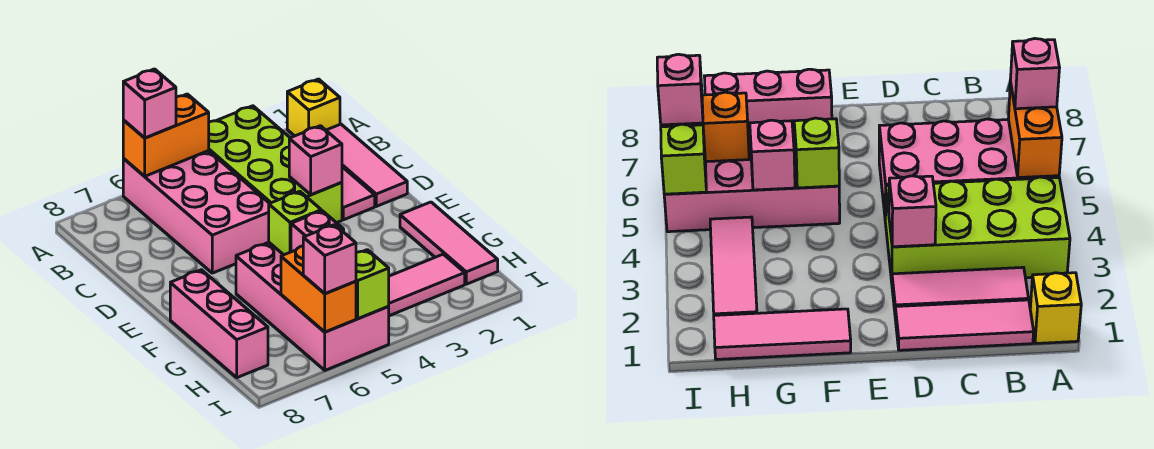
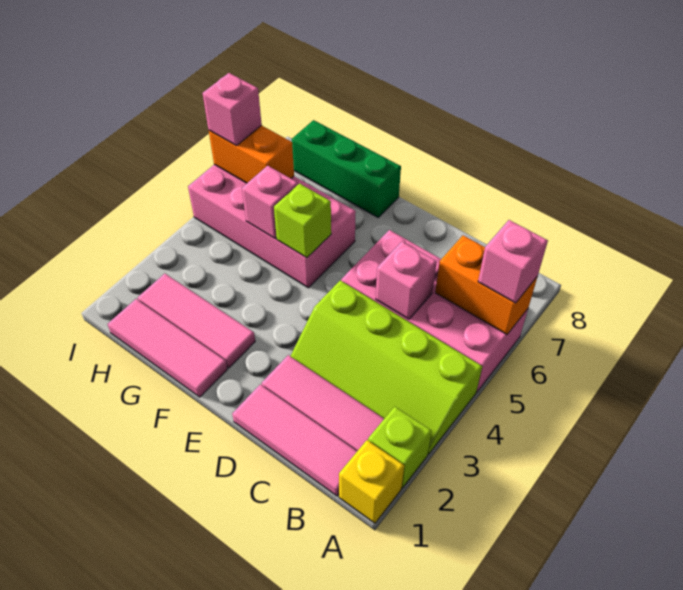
lime 2x4 brick [209,106,342,223] -> lime 2x4 slope [290,280,482,454]
orange 1x2 brick [123,94,209,176] -> orange 1x2 brick turned to [435,235,537,334]
pink 1x1 brick [289,126,342,195] -> pink 1x1 brick moved to [376,242,437,319]
pink 1x3 brick [170,270,268,378] -> green 1x3 brick [292,120,401,217]
pink 1x3 tile [388,254,465,316] -> pink 1x3 tile turned to [138,274,255,368]
lime 1x1 brick [356,250,389,318] -> lime 1x1 brick moved to [368,407,432,488]

